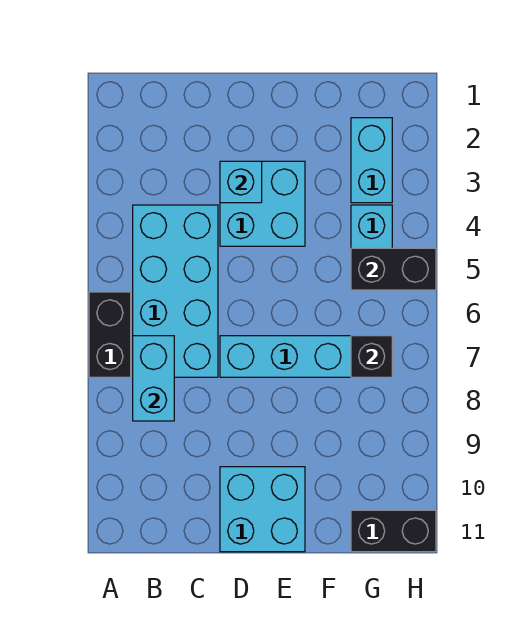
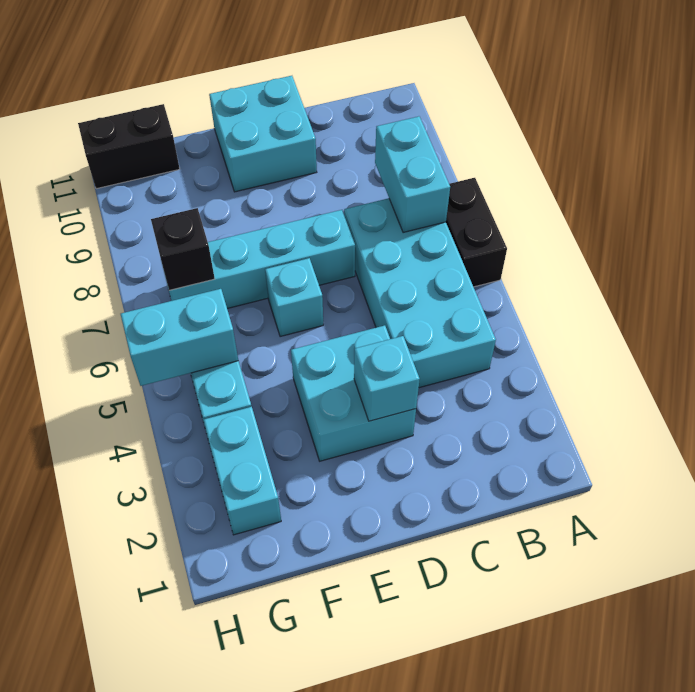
none -> cyan 1x1 brick [265,258,323,337]
black 1x2 brick [351,248,436,290] -> cyan 1x2 brick [121,289,238,386]

